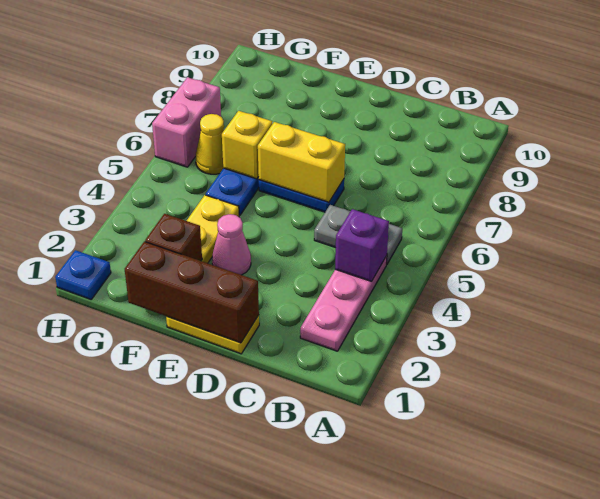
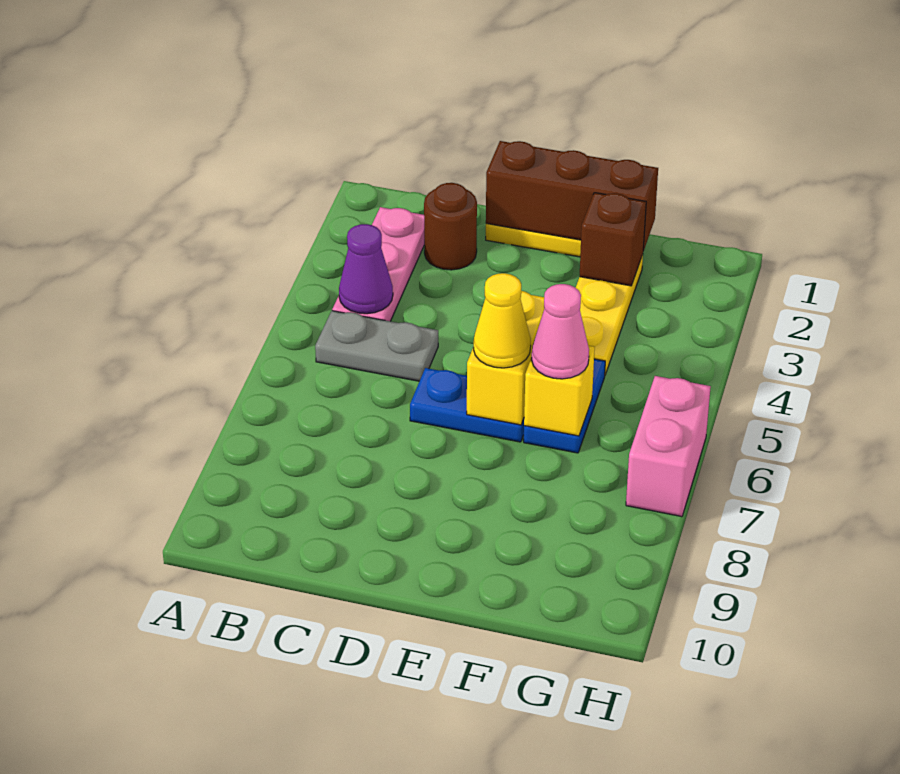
purple 1x1 brick [335,209,389,282] -> purple 1x1 cone [339,224,393,314]
none -> brown 1x1 round brick [424,183,477,270]
yellow 1x2 brick [258,122,345,202] -> yellow 1x2 brick turned to [467,291,544,425]
pink 1x1 cone [212,214,251,275] -> pink 1x1 cone moved to [532,284,589,379]
yellow 1x1 cone [196,114,224,174] -> yellow 1x1 cone moved to [474,273,531,368]
blue 1x1 plate [55,250,111,299] -> none

